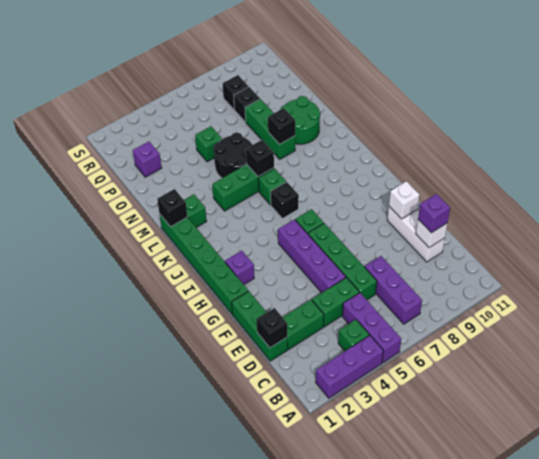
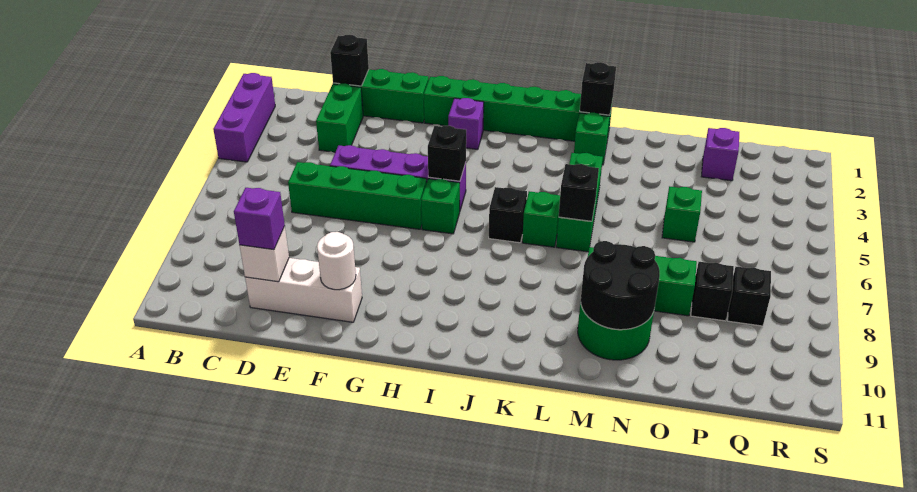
purple 1x3 brick [342,293,401,363] -> none
green 1x1 brick [338,320,369,351] -> none
purple 1x3 brick [365,256,422,324] -> none
green 1x2 brick [312,278,359,327] -> none
white 1x1 brick [389,181,419,219] -> white 1x1 round brick [317,232,356,290]
black 2x2 round brick [214,133,252,178] -> black 2x2 round brick moved to [581,241,660,330]
black 1x1 brick [268,108,295,144] -> black 1x1 brick moved to [428,126,466,181]

